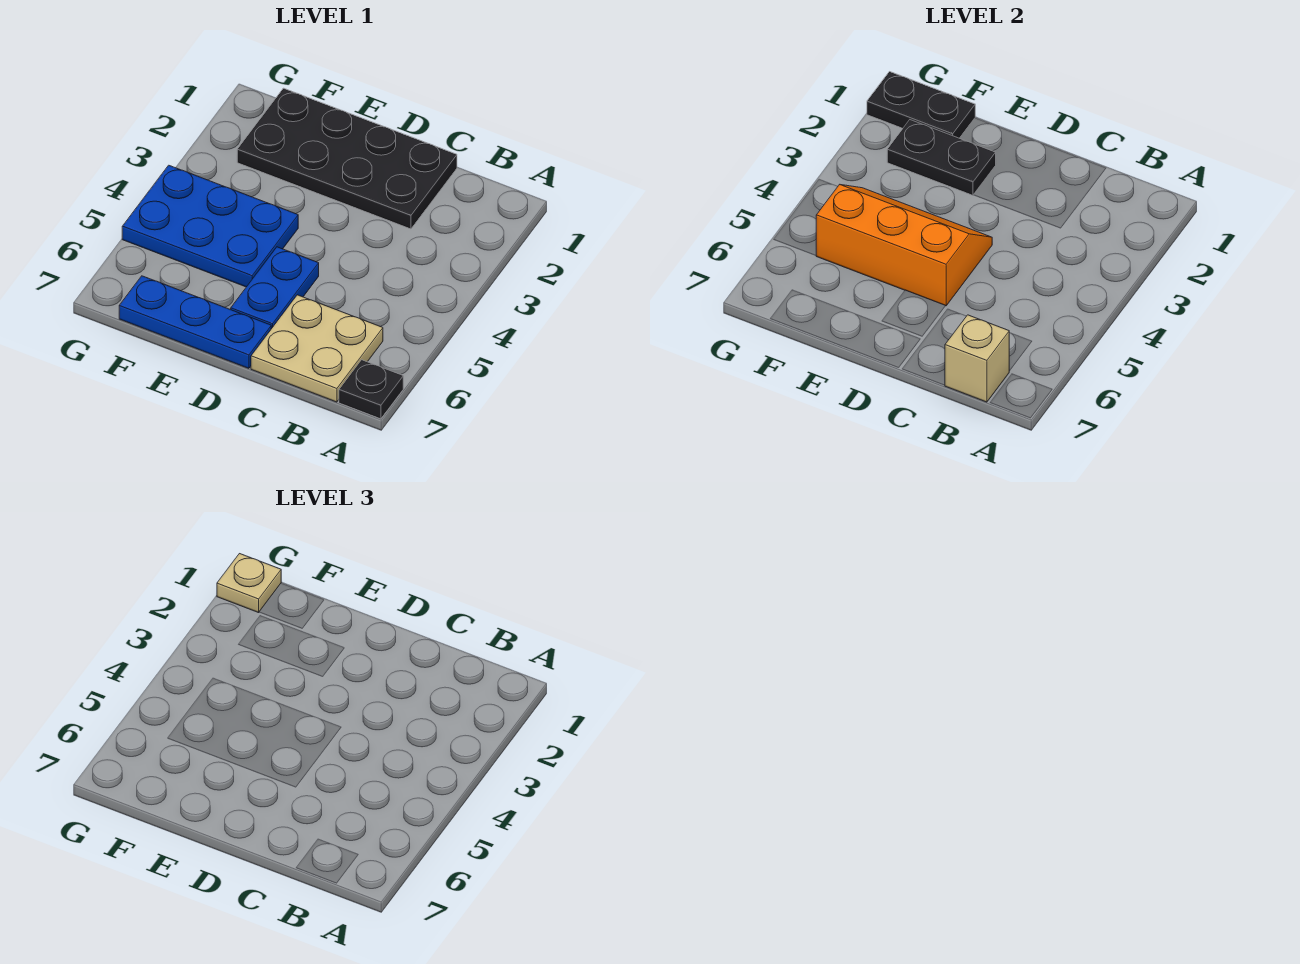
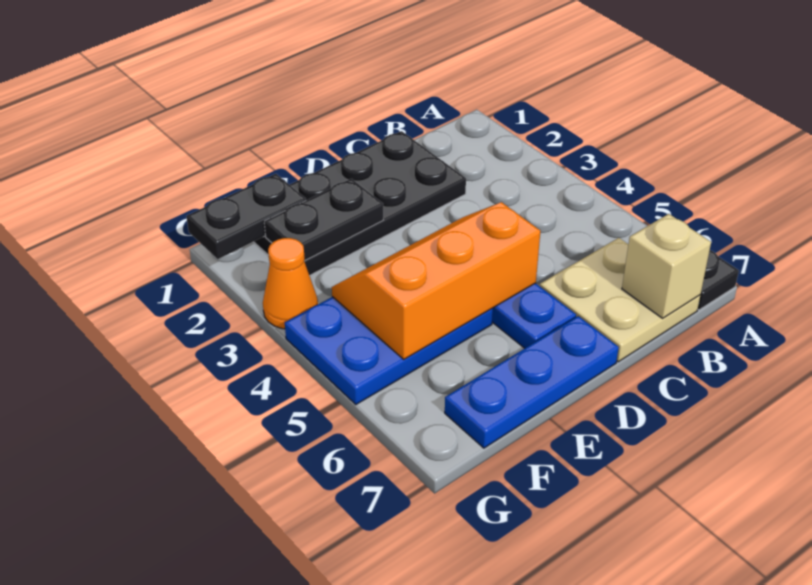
tan 1x1 plate [217,554,281,613] -> none
none -> orange 1x1 cone [263,238,318,329]

